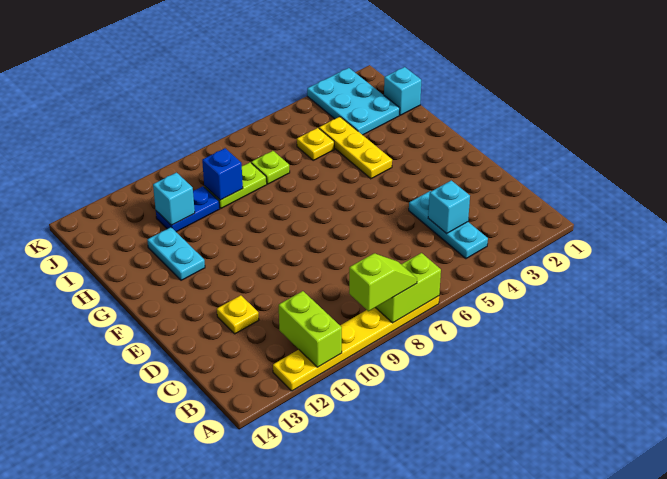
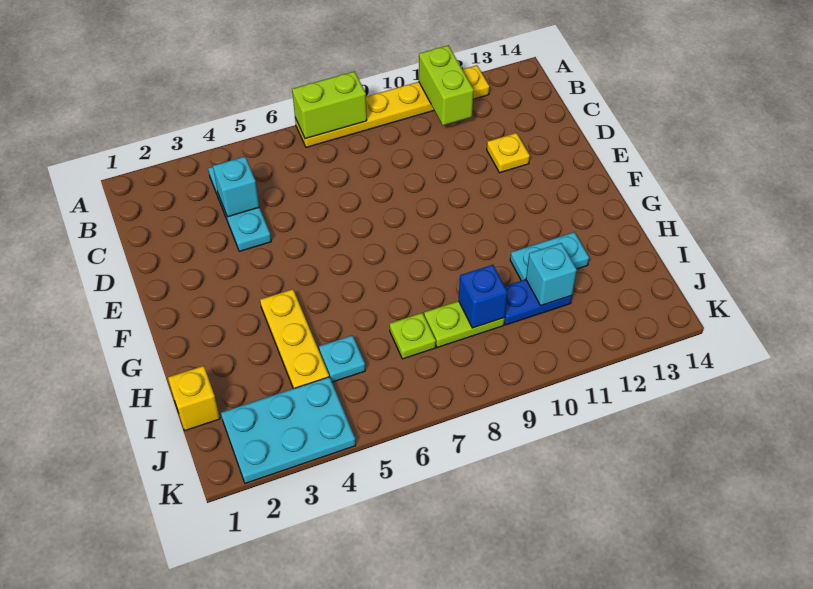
lime 1x2 slope [349,253,417,311] -> none
cyan 1x2 plate [147,227,205,280] -> cyan 1x2 plate turned to [510,232,589,281]
cyan 1x1 brick [384,67,421,115] -> yellow 1x1 brick [168,366,220,431]
cyan 2x3 plate [307,68,400,135] -> cyan 2x3 plate turned to [221,377,356,483]
yellow 1x1 plate [297,128,334,160] -> cyan 1x1 plate [319,335,365,382]

